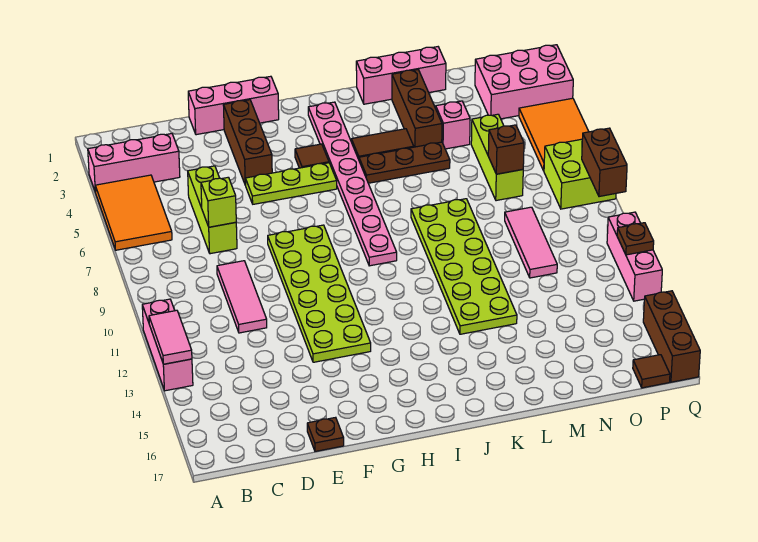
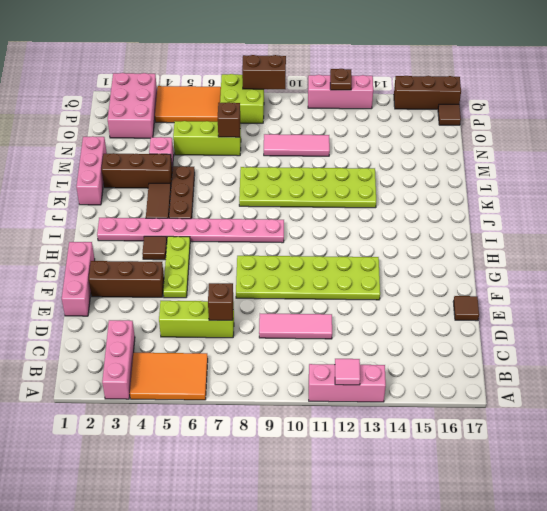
pink 1x2 tile [149,310,192,364] -> pink 1x1 tile [335,359,360,385]
lime 1x1 brick [201,177,236,227] -> brown 1x1 brick [208,283,233,320]
brown 1x1 plate [307,417,344,451] -> brown 1x1 tile [453,296,479,321]

